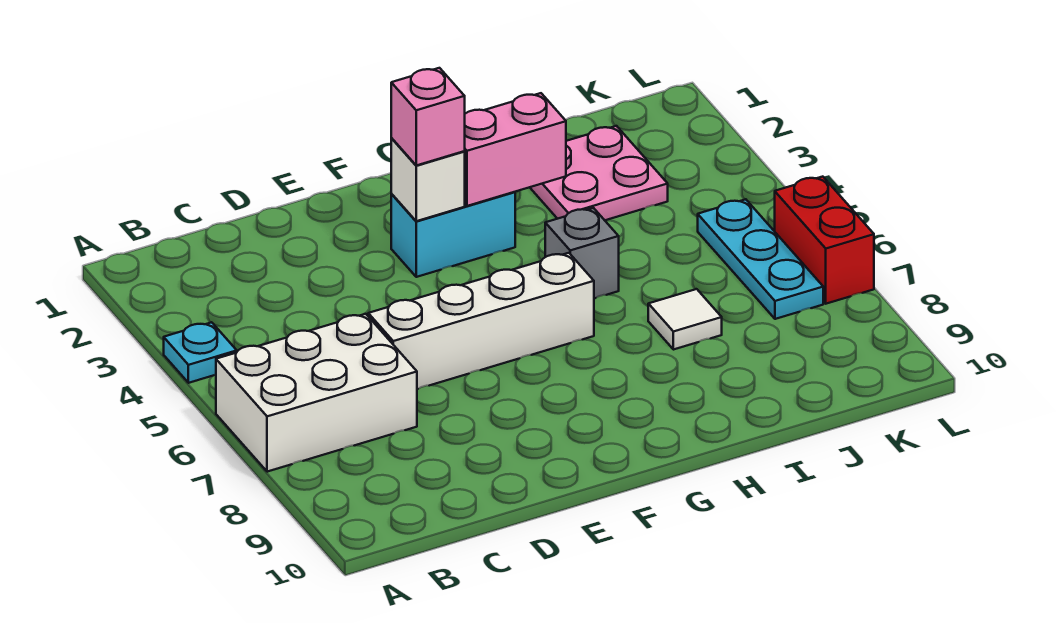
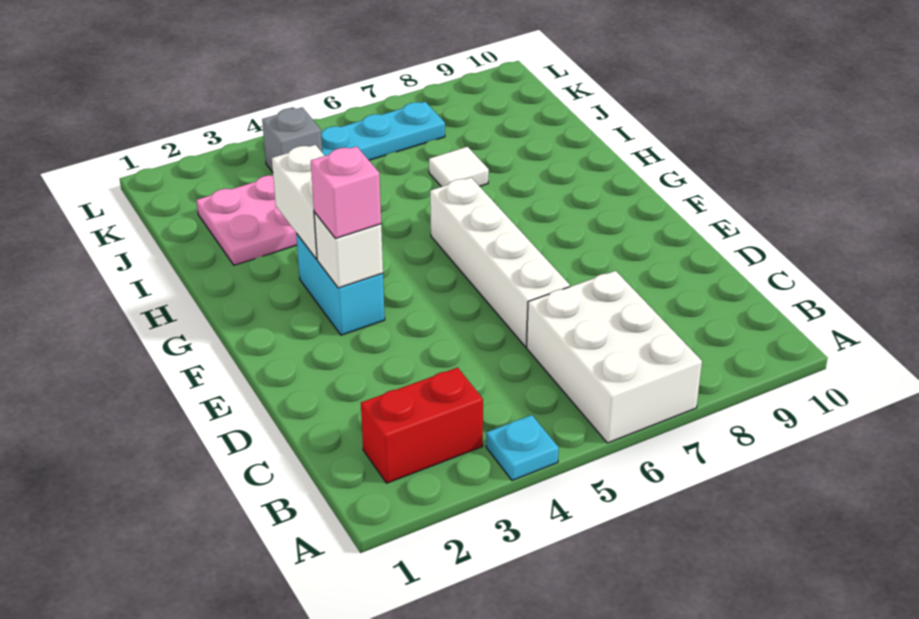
pink 1x2 brick [464,93,566,206] -> white 1x2 brick [272,145,324,259]
grey 1x1 brick [545,208,619,299] -> grey 1x1 brick moved to [262,107,322,172]
red 1x2 brick [775,177,874,304] -> red 1x2 brick moved to [361,367,483,483]

